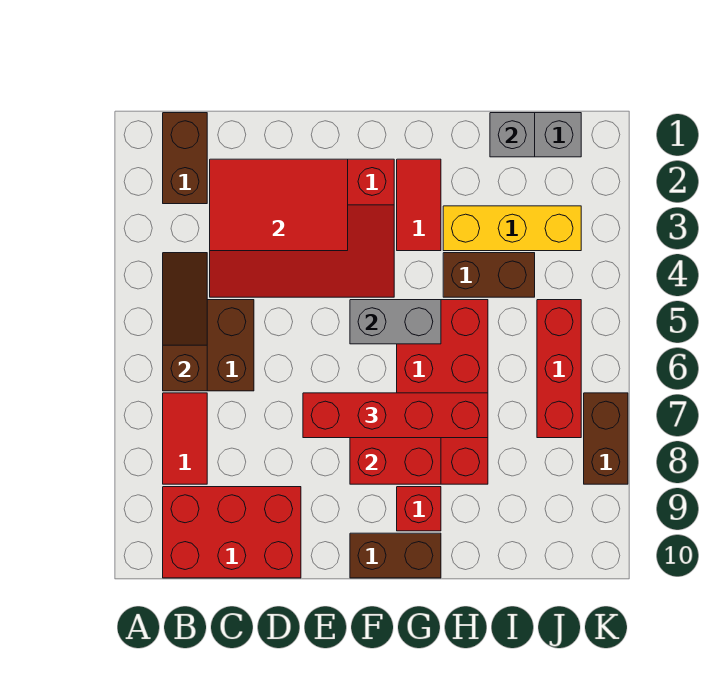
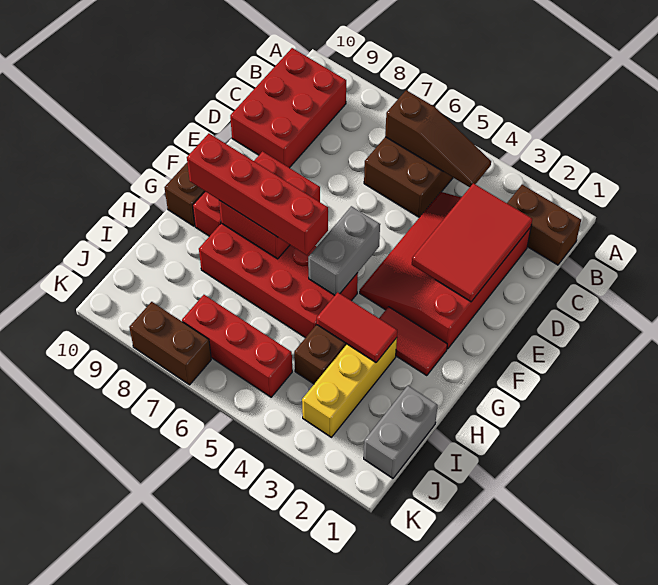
red 1x2 tile [163,393,207,484] -> red 1x2 tile moved to [317,292,397,362]
red 1x4 brick [303,393,488,438] -> red 1x4 brick turned to [187,133,328,255]
grey 1x1 brick [490,113,535,157] -> none

